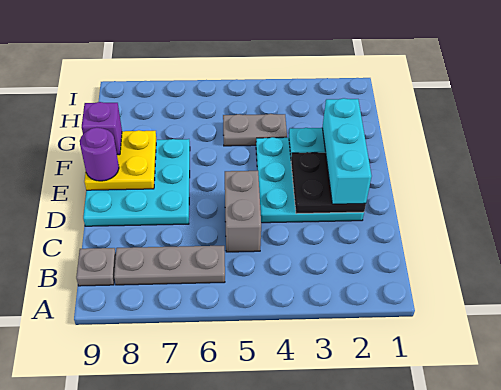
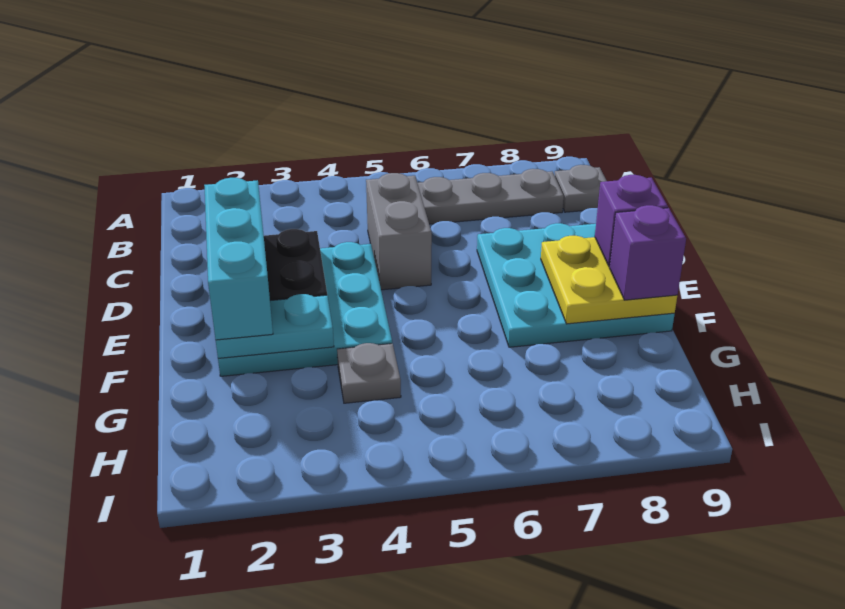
purple 1x1 round brick [80,127,119,181] -> purple 1x1 brick [595,175,668,267]
grey 1x2 plate [223,114,287,146] -> grey 1x1 plate [337,343,401,403]

